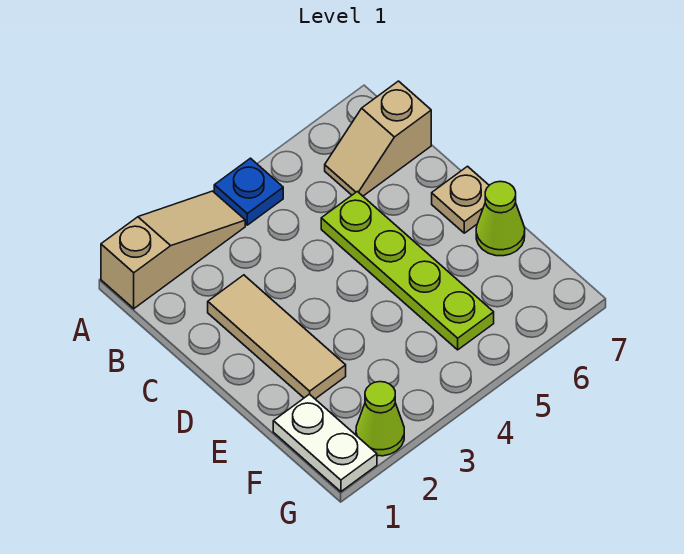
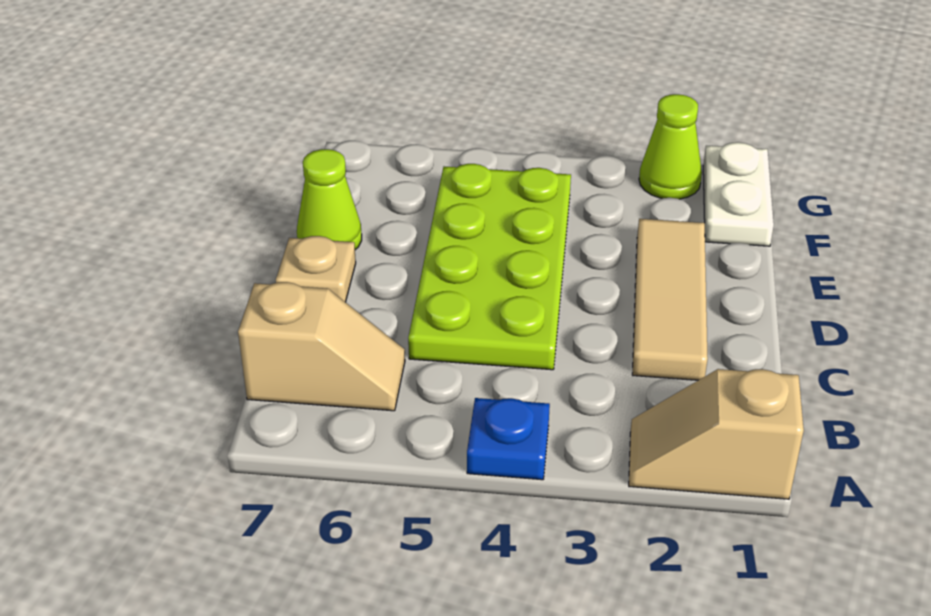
tan 1x3 slope [101,191,245,309] -> tan 1x2 slope [629,369,804,499]
lime 1x4 plate [321,192,494,350] -> lime 2x4 plate [408,164,571,370]

